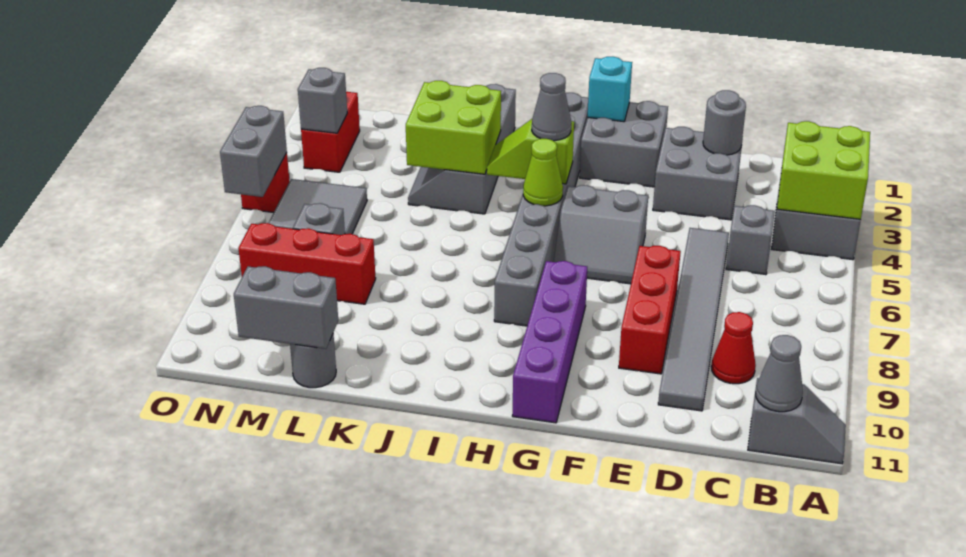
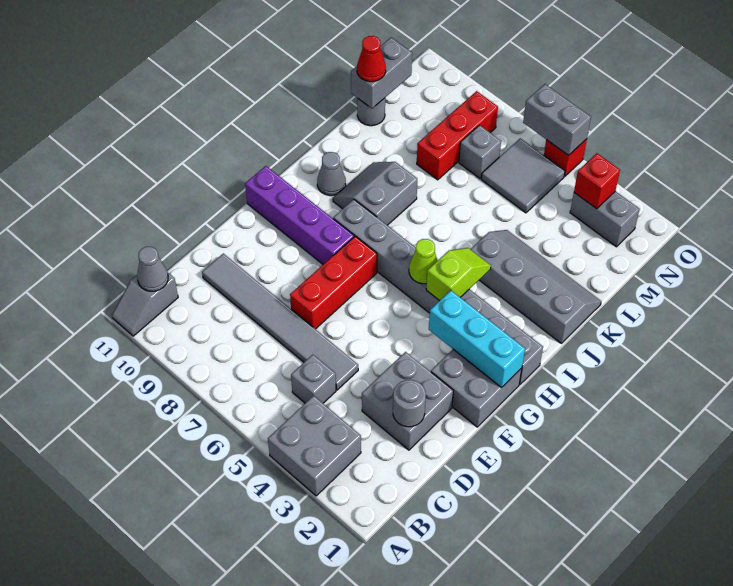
lime 2x2 brick [777,121,870,220] -> none
red 1x1 cone [711,312,756,384] -> red 1x1 cone moved to [357,36,386,82]
red 1x3 brick [619,246,681,374] -> red 1x3 brick turned to [290,236,377,329]
grey 2x2 slope [554,185,648,284] -> grey 2x2 slope moved to [333,162,417,225]
cyan 1x1 brick [588,57,632,122] -> cyan 1x3 brick [429,291,525,387]
grey 1x1 cone [532,73,571,141] -> grey 1x1 cone moved to [317,152,346,196]
lime 2x2 brick [406,81,501,174] -> none
red 1x2 brick [301,92,360,172] -> grey 1x2 brick [570,191,640,247]
grey 1x1 brick [298,68,347,133] -> red 1x1 brick [574,153,620,209]

